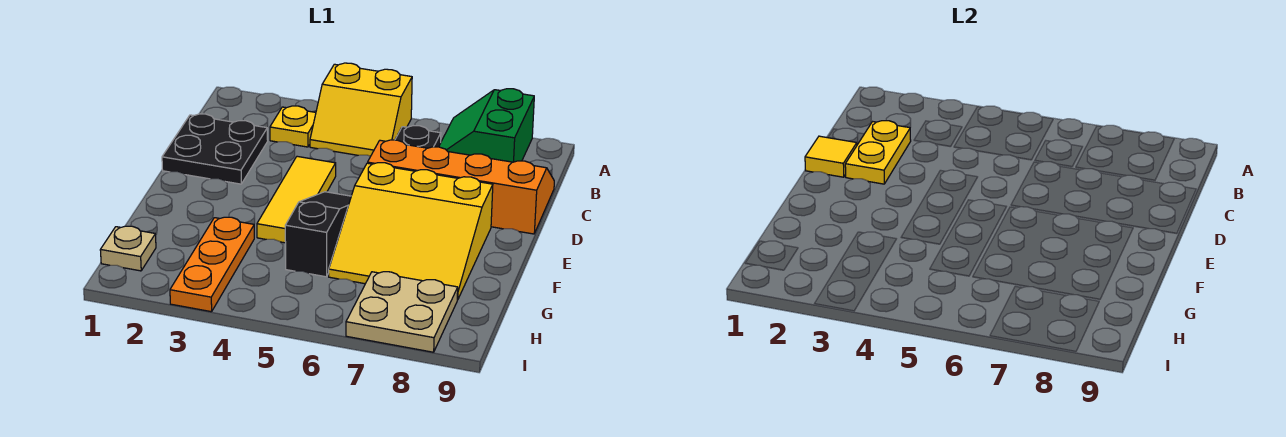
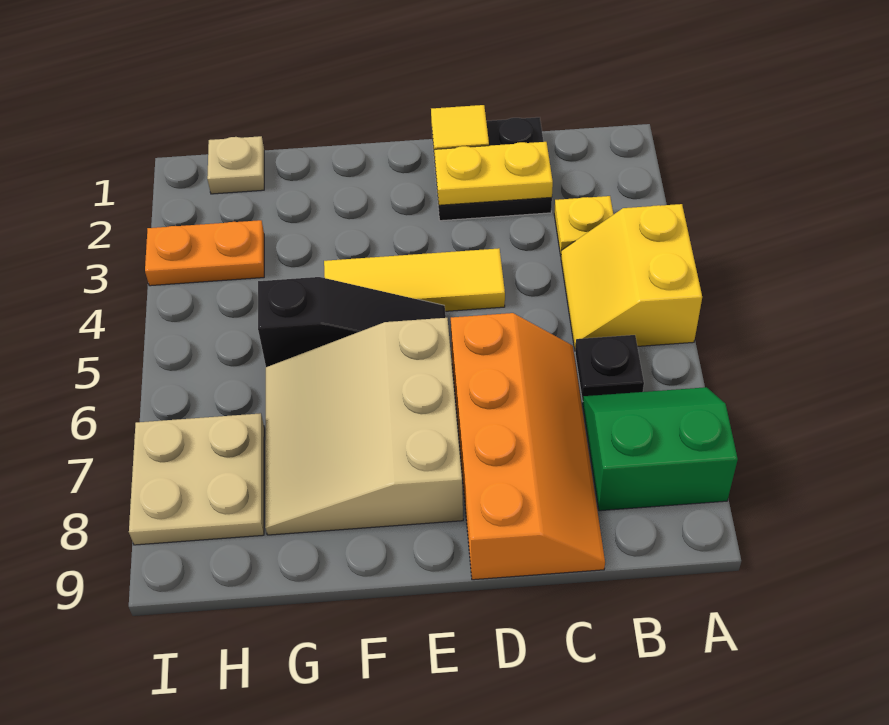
yellow 3x3 slope [329,163,493,300] -> tan 3x3 slope [265,318,463,535]
orange 1x3 plate [170,217,254,312] -> orange 1x2 plate [145,220,264,286]

